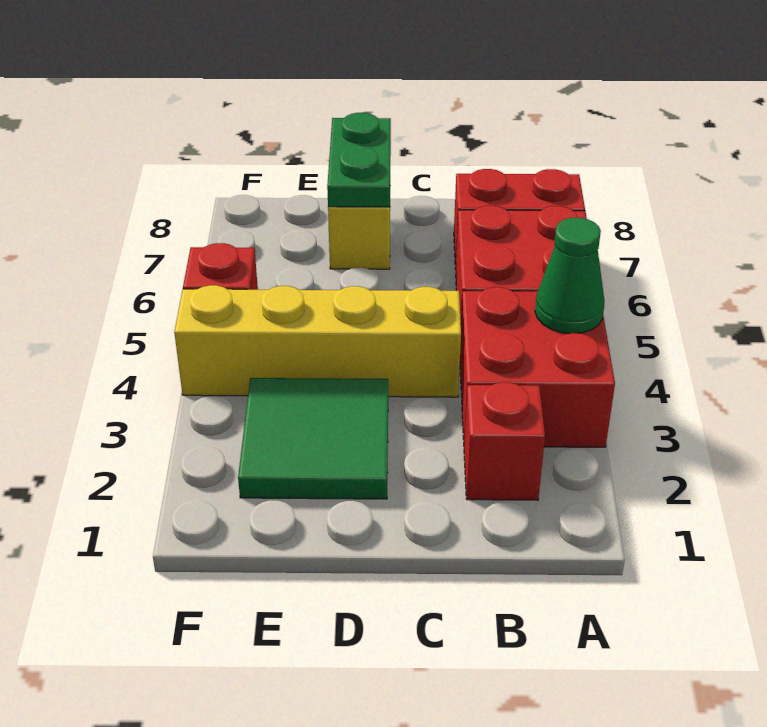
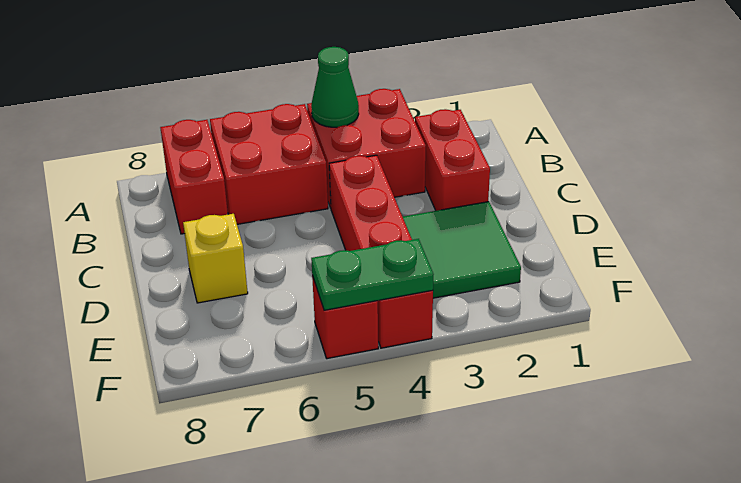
red 1x1 brick [464,382,545,500] -> red 1x2 brick [415,109,490,211]
yellow 1x4 brick [174,285,461,397] -> red 1x4 brick [329,155,433,348]
green 1x2 plate [327,113,391,207] -> green 1x2 plate moved to [311,239,434,310]

